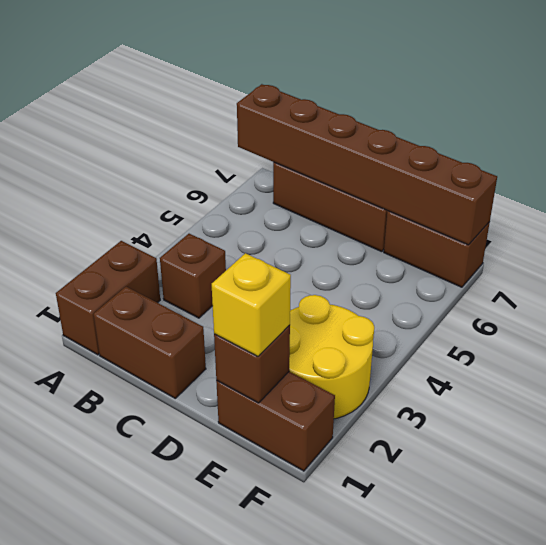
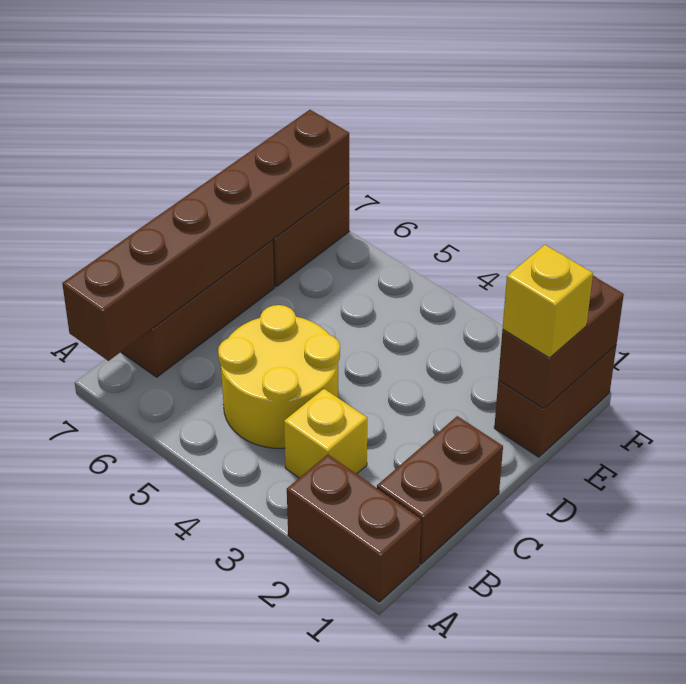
brown 1x1 brick [160,234,226,318] -> yellow 1x1 brick [284,389,367,478]
brown 1x1 brick [214,325,290,403] -> brown 1x2 brick [498,276,624,409]
yellow 2x2 round brick [289,295,374,419] -> yellow 2x2 round brick moved to [218,305,340,448]

